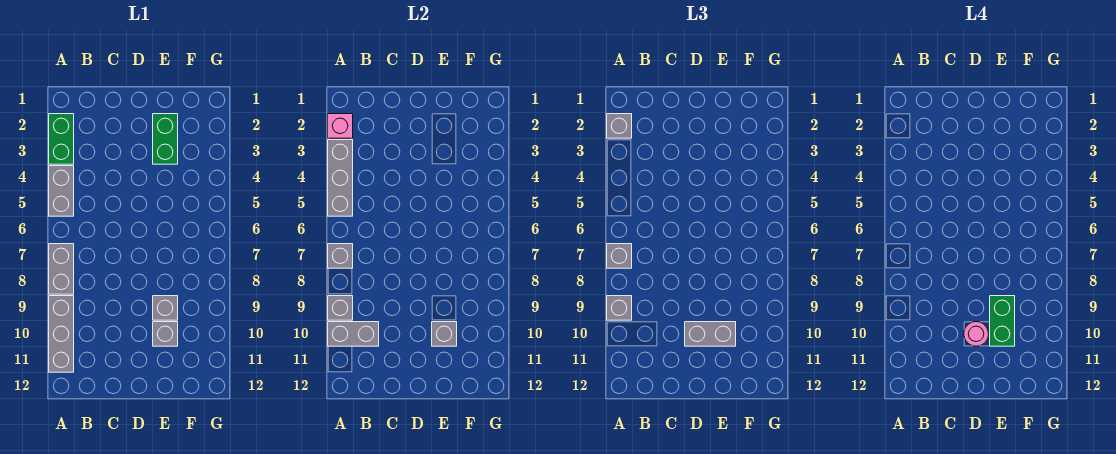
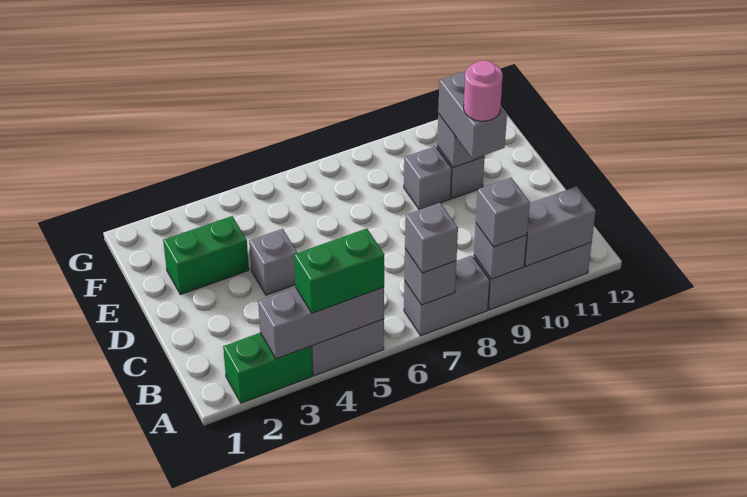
pink 1x1 brick [328,114,353,138] -> none
grey 1x1 brick [607,114,632,138] -> grey 1x1 brick moved to [249,229,298,295]
grey 1x2 brick [328,322,379,346] -> grey 1x2 brick turned to [524,186,596,266]
green 1x2 brick [990,296,1015,346] -> green 1x2 brick moved to [294,229,384,313]

